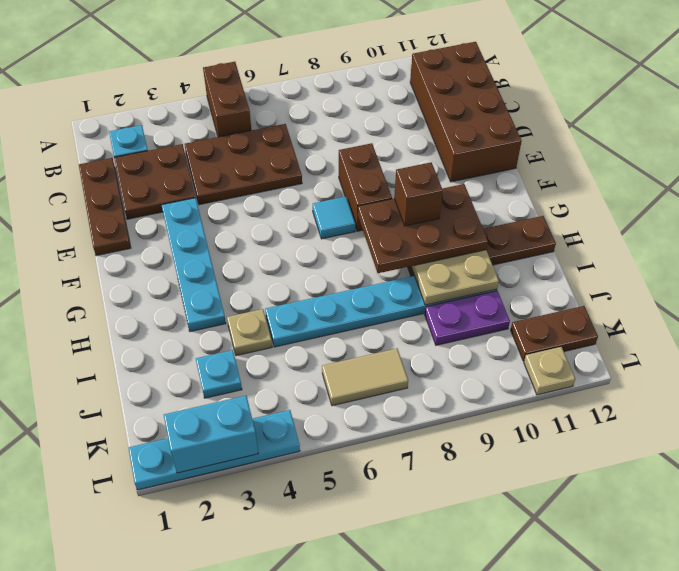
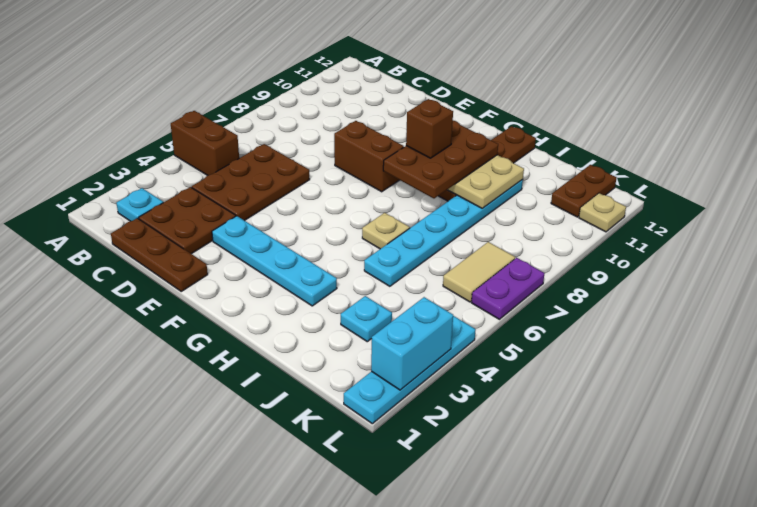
brown 2x4 brick [410,42,522,182] -> none
cyan 1x1 tile [313,197,355,239] -> none
tan 1x1 plate [227,309,272,356] -> tan 1x1 plate moved to [362,213,410,249]
purple 1x2 plate [425,291,510,345] -> purple 1x2 plate moved to [471,258,545,319]

